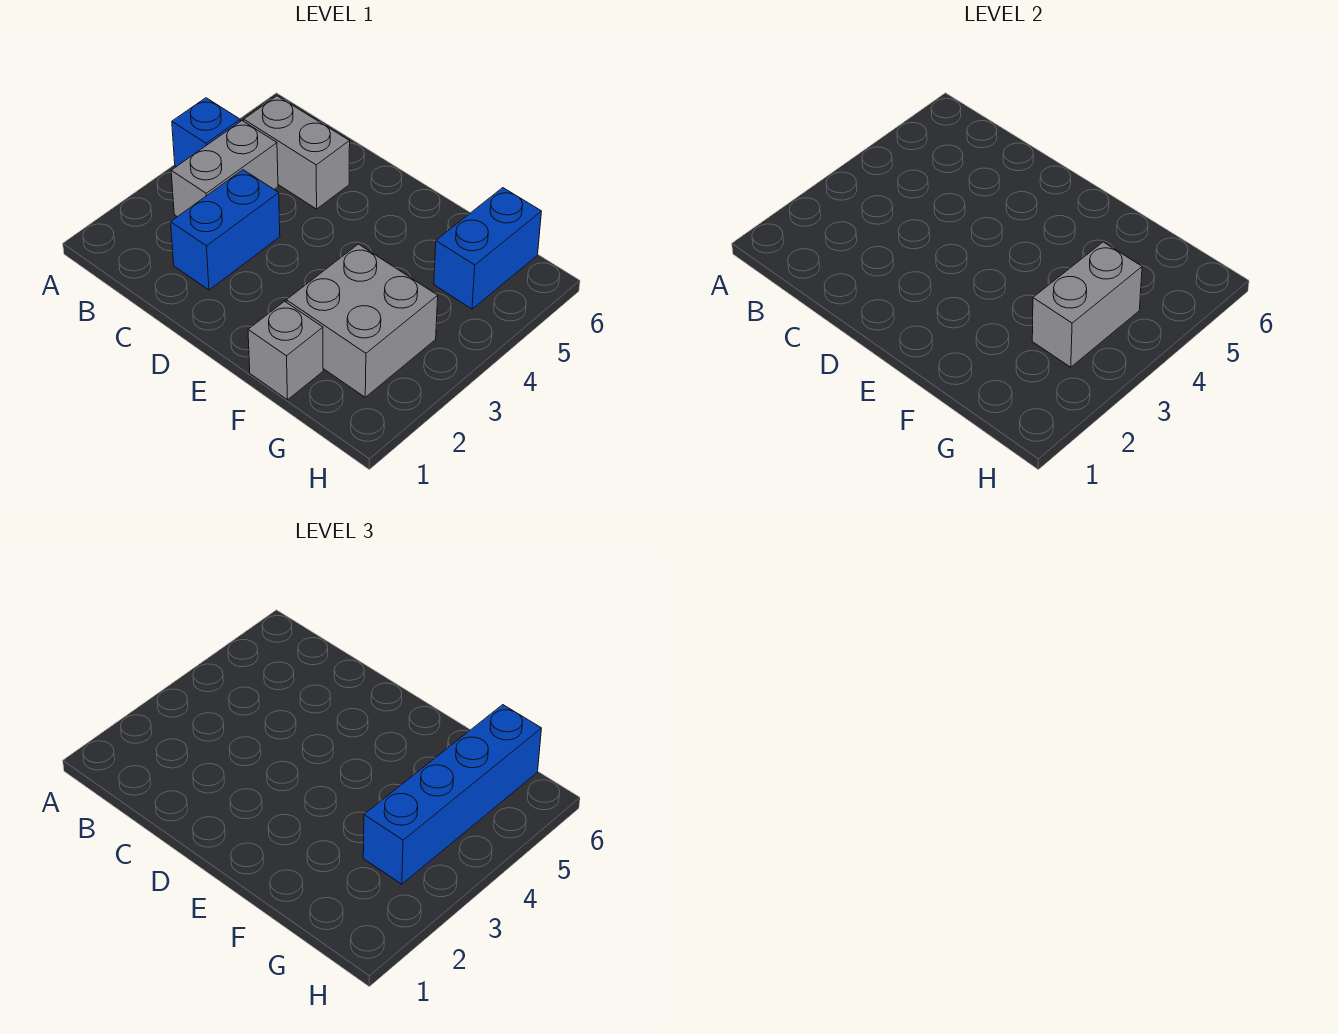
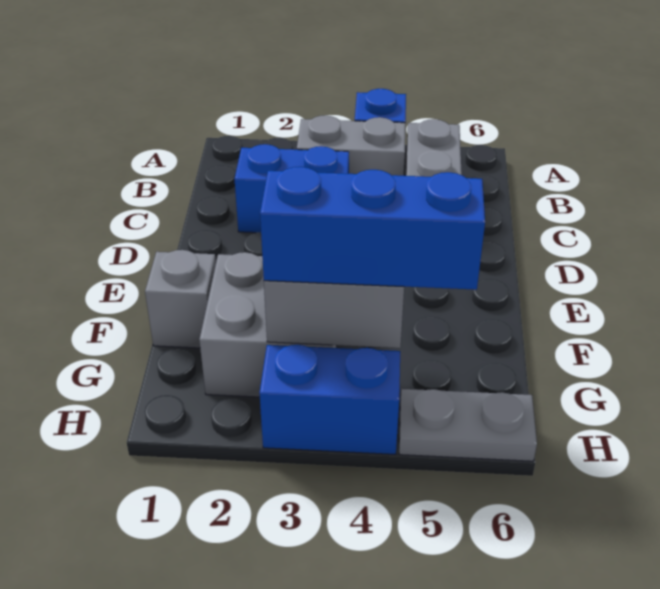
blue 1x4 brick [363,705,541,884] -> blue 1x3 brick [260,167,485,290]
blue 1x2 brick [434,188,541,309] -> blue 1x2 brick moved to [260,345,400,455]
none -> grey 1x2 plate [399,389,537,461]

